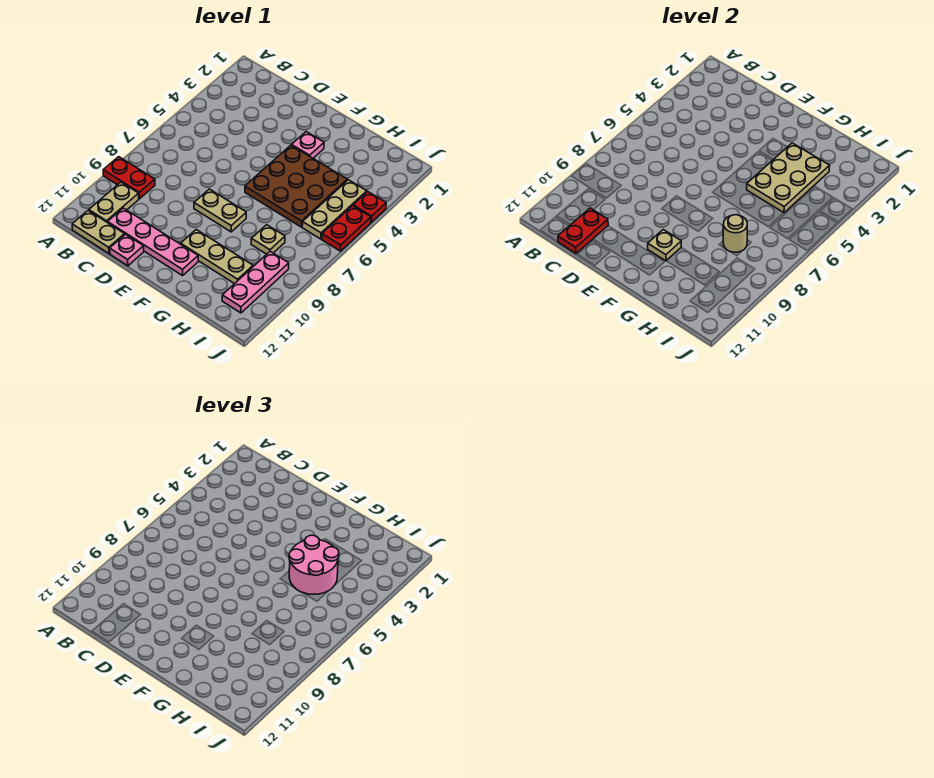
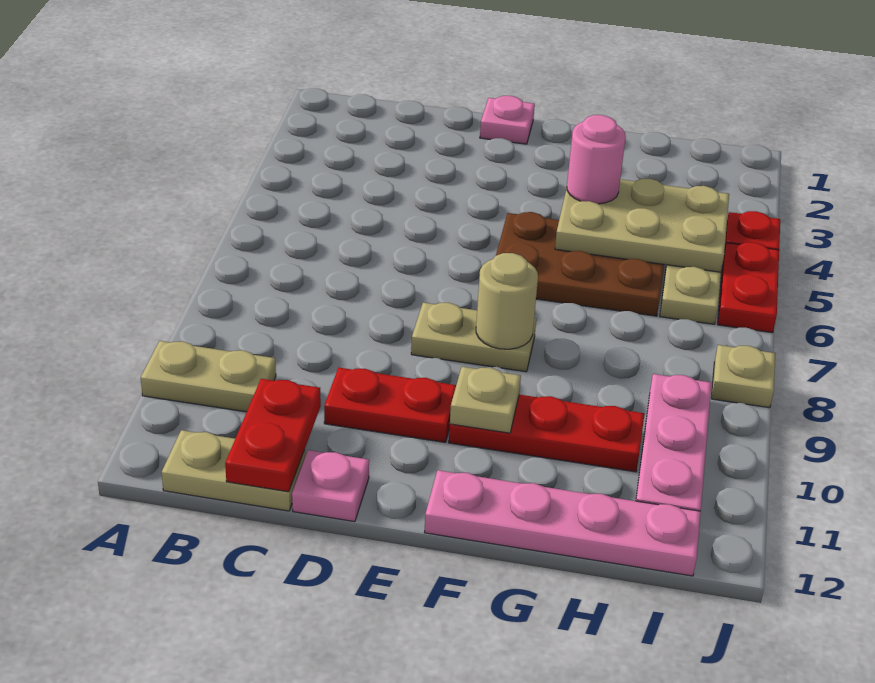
red 1x2 plate [103,157,155,199] -> red 1x2 plate moved to [324,368,456,442]
tan 1x2 plate [89,182,139,223] -> tan 1x2 plate turned to [141,341,276,412]
pink 1x4 plate [108,208,198,276] -> pink 1x4 plate moved to [424,470,701,576]
pink 1x1 plate [292,132,324,158] -> pink 1x1 plate moved to [480,96,535,144]
brown 3x3 plate [245,145,347,227] -> brown 2x3 plate [496,212,664,316]
tan 1x3 plate [181,230,253,284] -> red 1x3 plate [449,395,644,472]
tan 2x3 plate [747,143,830,213] -> tan 2x3 plate turned to [555,179,729,272]
pink 2x2 round brick [289,535,339,594] -> pink 1x1 round brick [567,115,626,204]
tan 1x1 plate [251,225,285,254] -> tan 1x1 plate moved to [711,345,775,408]
tan 1x1 round brick [723,215,747,252] -> tan 1x1 round brick moved to [476,253,538,349]

